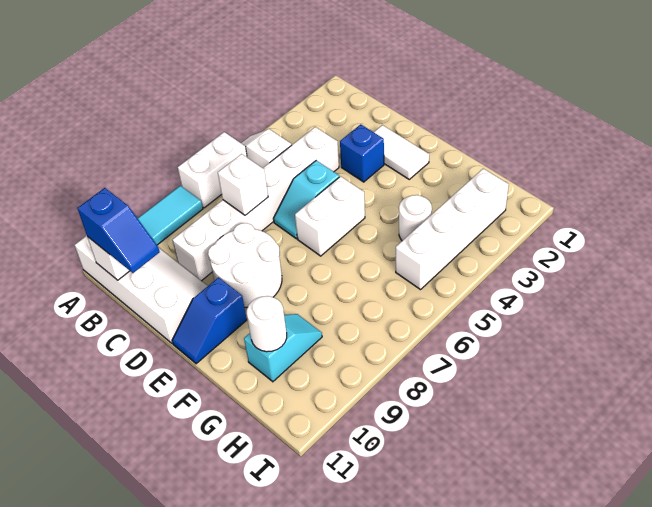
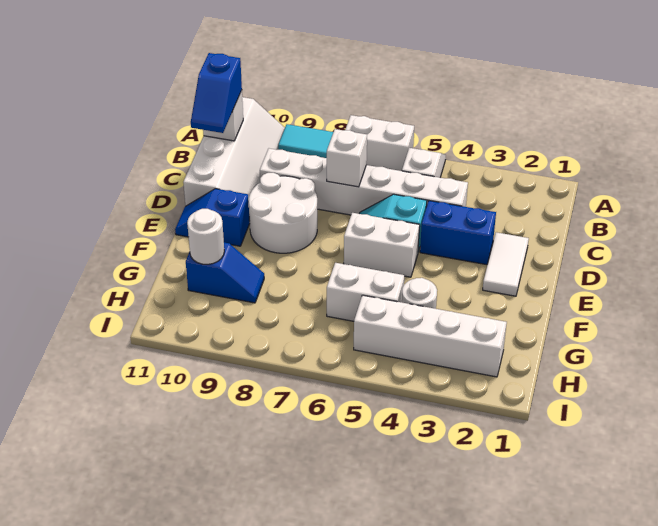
blue 1x1 brick [340,124,384,182] -> blue 1x2 brick [420,201,496,265]
none -> white 1x2 brick [327,263,404,321]
cyan 1x2 slope [244,314,322,382] -> blue 1x2 slope [186,242,264,303]

